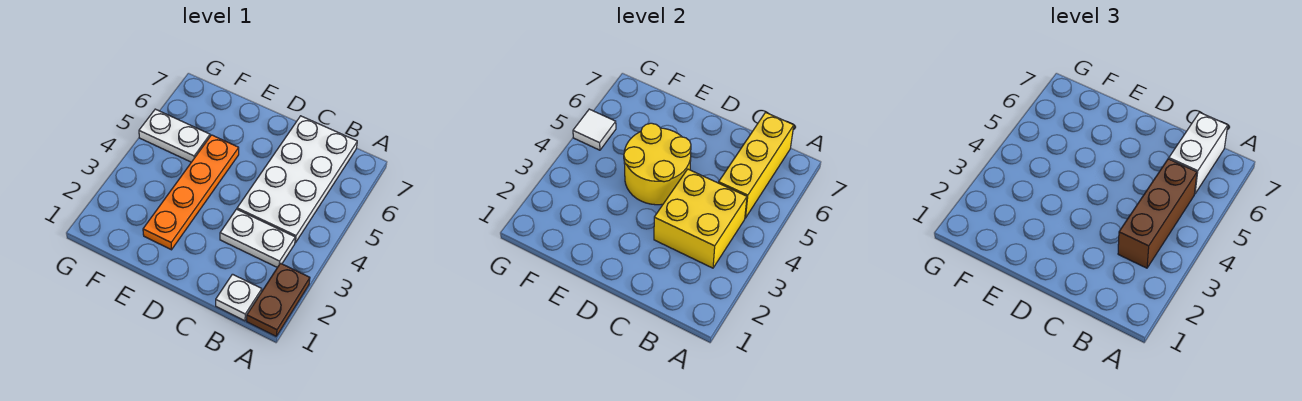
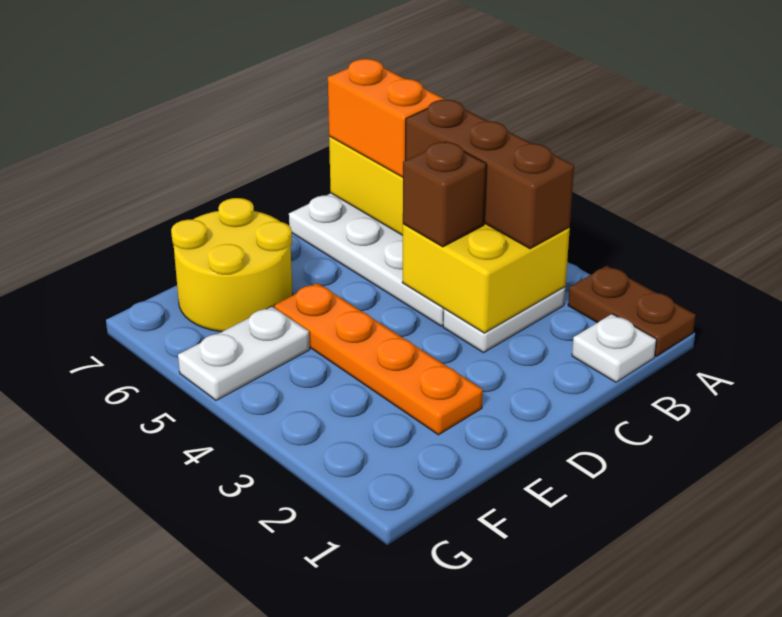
white 1x2 brick [1169,112,1228,194] -> orange 1x2 brick [328,59,444,177]
none -> brown 1x1 brick [403,142,486,247]
yellow 2x2 round brick [624,123,691,205] -> yellow 2x2 round brick moved to [171,198,293,332]
white 1x1 tile [573,109,616,150] -> none

